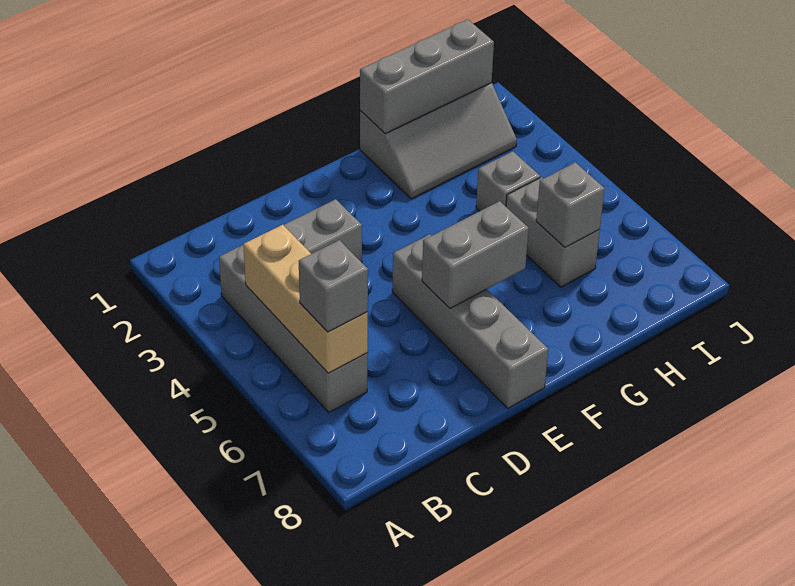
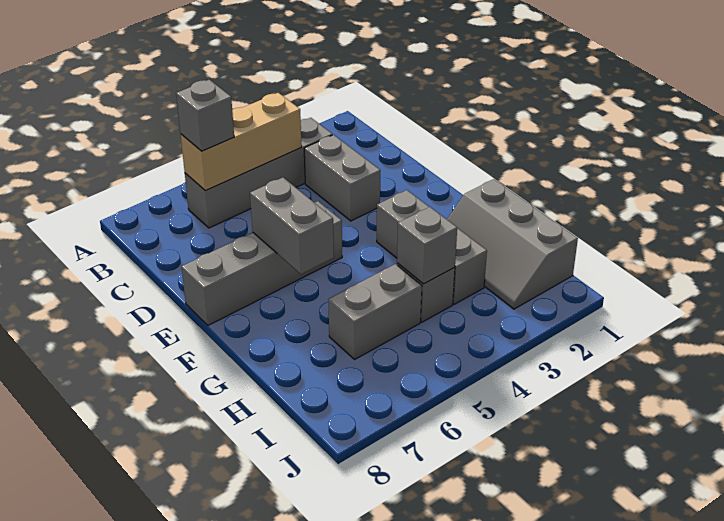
grey 1x3 brick [360,19,494,134] -> grey 1x3 brick moved to [377,190,487,304]
grey 1x1 brick [536,162,605,247] -> grey 1x1 brick moved to [397,207,457,284]

